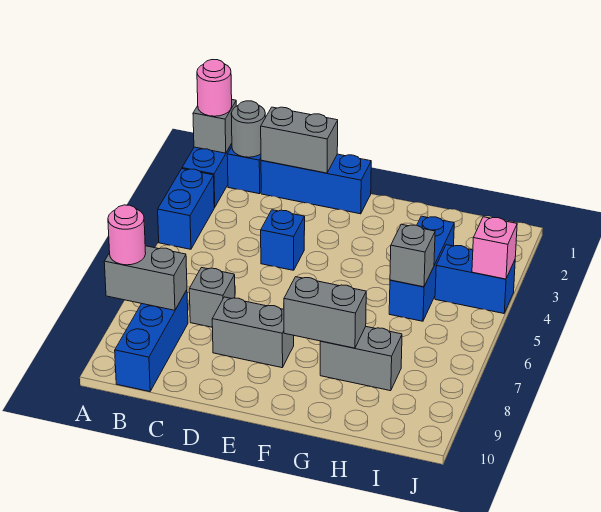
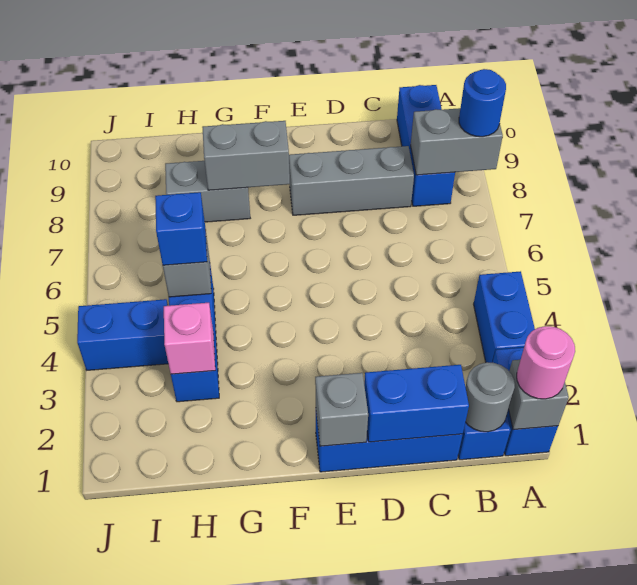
pink 1x1 round brick [108,205,146,265] -> blue 1x1 round brick [459,69,506,137]
grey 1x2 brick [261,107,338,173] -> blue 1x2 brick [364,365,469,442]
grey 1x1 brick [189,268,235,327] -> grey 1x1 brick moved to [315,373,368,446]
blue 1x1 brick [261,210,305,270] -> blue 1x1 brick moved to [155,192,207,265]
grey 1x2 brick [212,297,294,368] -> grey 1x3 brick [289,146,414,215]
pink 1x1 brick [472,217,517,279] -> pink 1x1 brick moved to [164,303,215,374]

